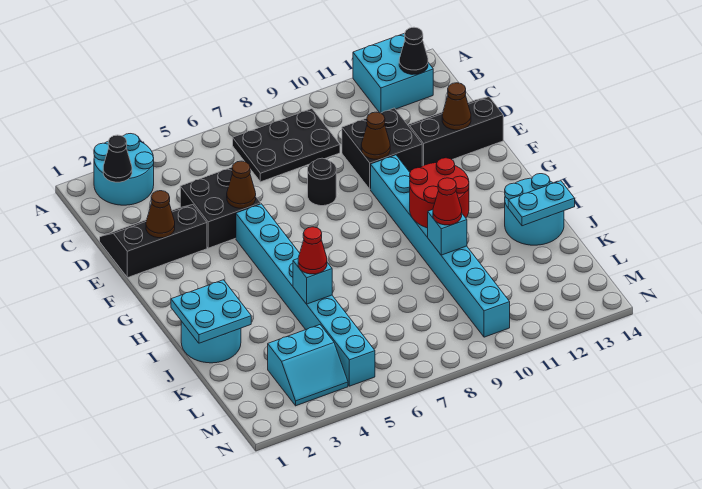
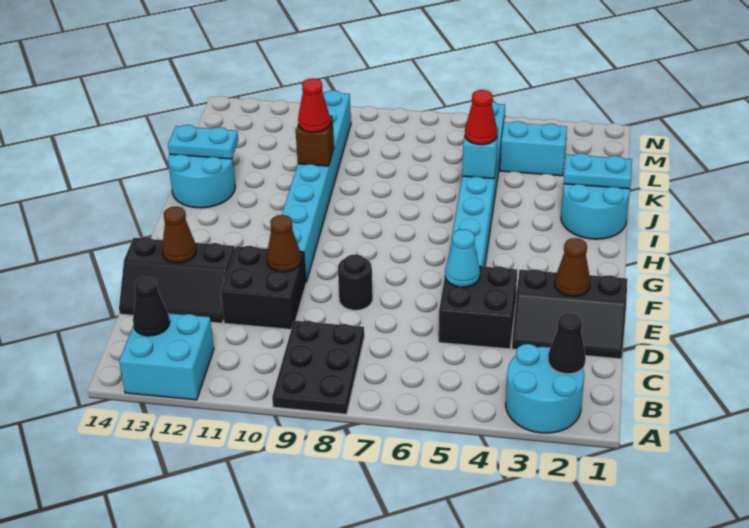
black 2x3 plate [233,109,340,182] -> black 2x3 plate turned to [272,321,364,414]
brown 1x1 cone [227,161,256,208] -> cyan 1x1 cone [445,229,480,287]
red 2x2 round brick [410,158,469,228] -> none
cyan 2x2 plate [171,280,251,343] -> cyan 1x2 plate [564,153,632,189]
cyan 1x1 brick [428,210,467,255] -> brown 1x1 brick [296,116,334,166]

